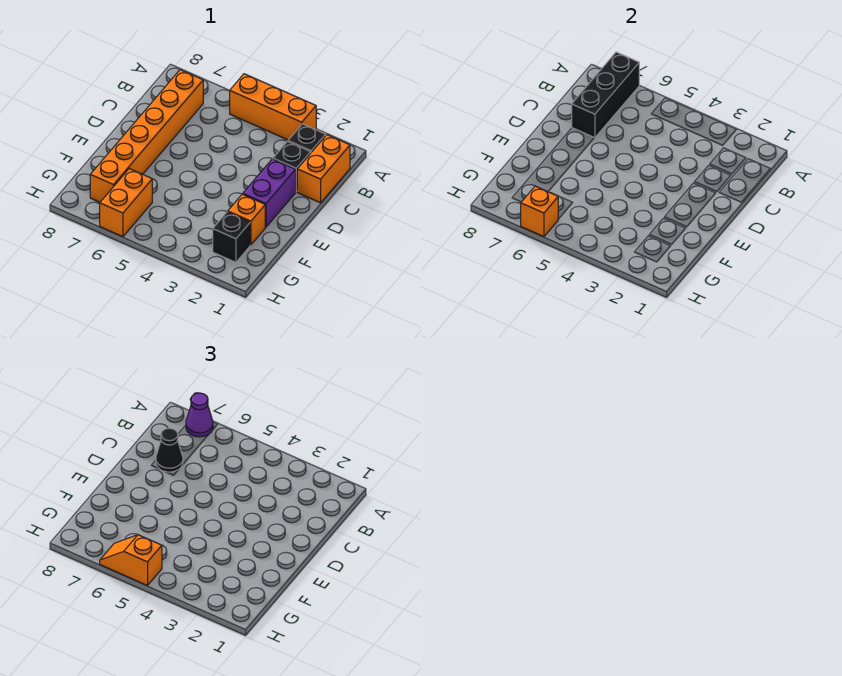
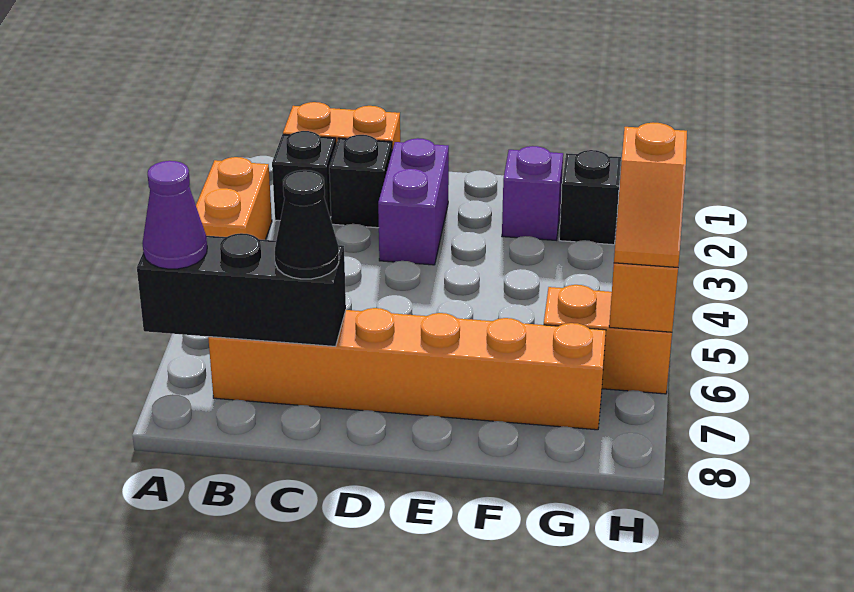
orange 1x3 brick [230,74,316,140] -> orange 1x2 brick [196,157,272,240]
purple 1x2 brick [243,159,296,227] -> purple 1x2 brick turned to [378,138,449,265]
orange 1x1 brick [228,194,265,245] -> purple 1x1 brick [502,146,563,240]

